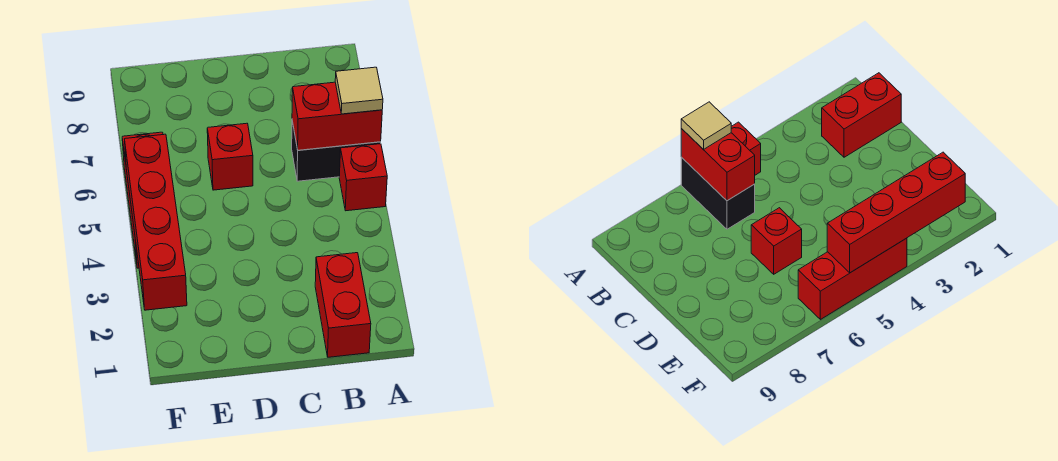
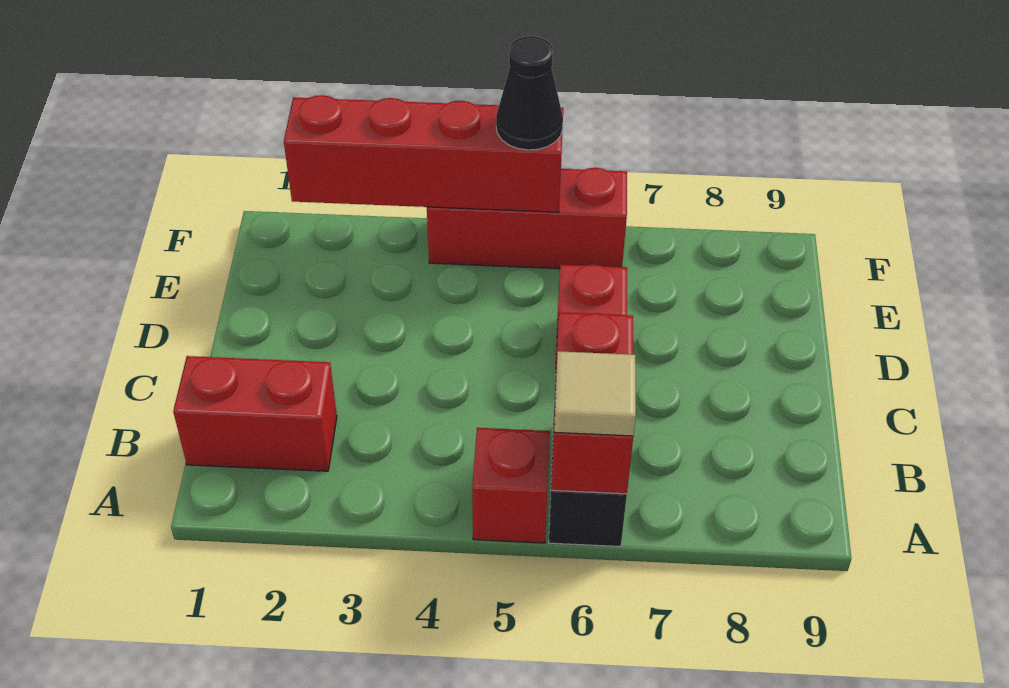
none -> black 1x1 cone [496,36,563,150]

